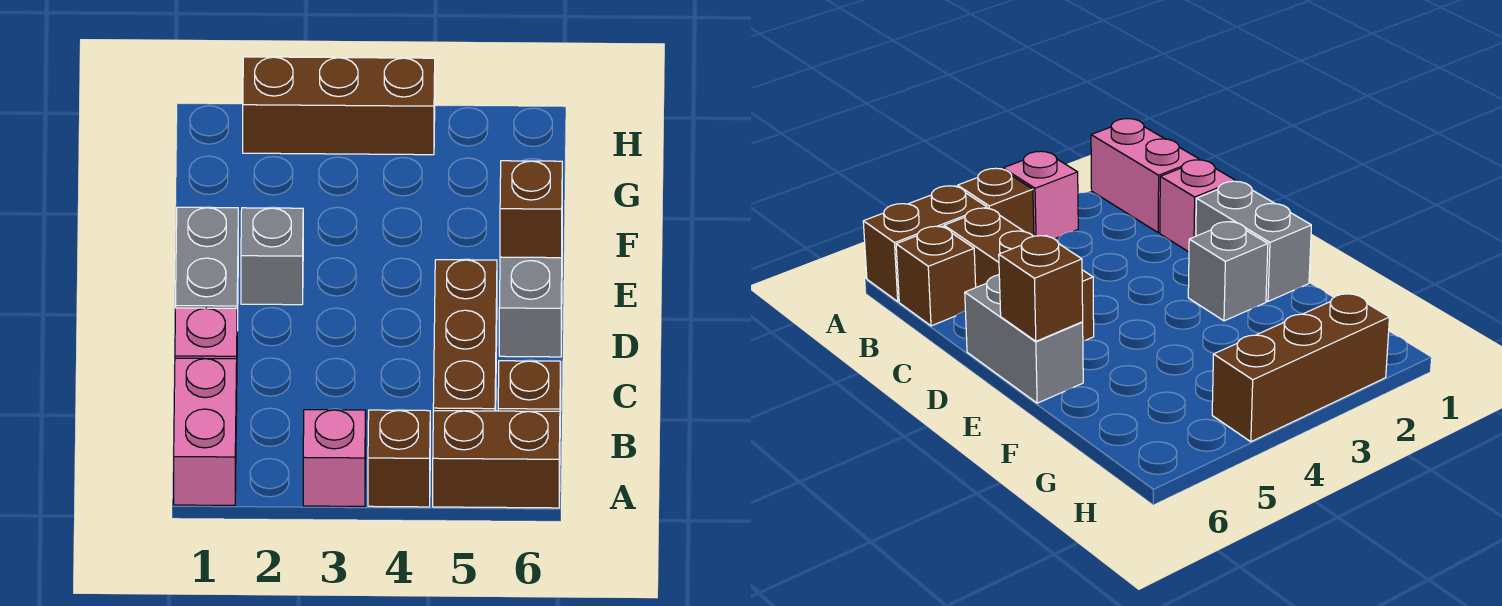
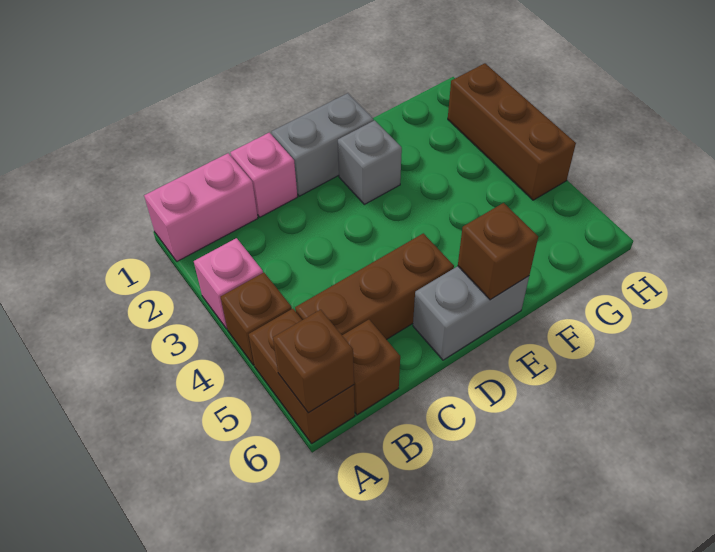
none -> brown 1x1 brick [273,310,354,413]

